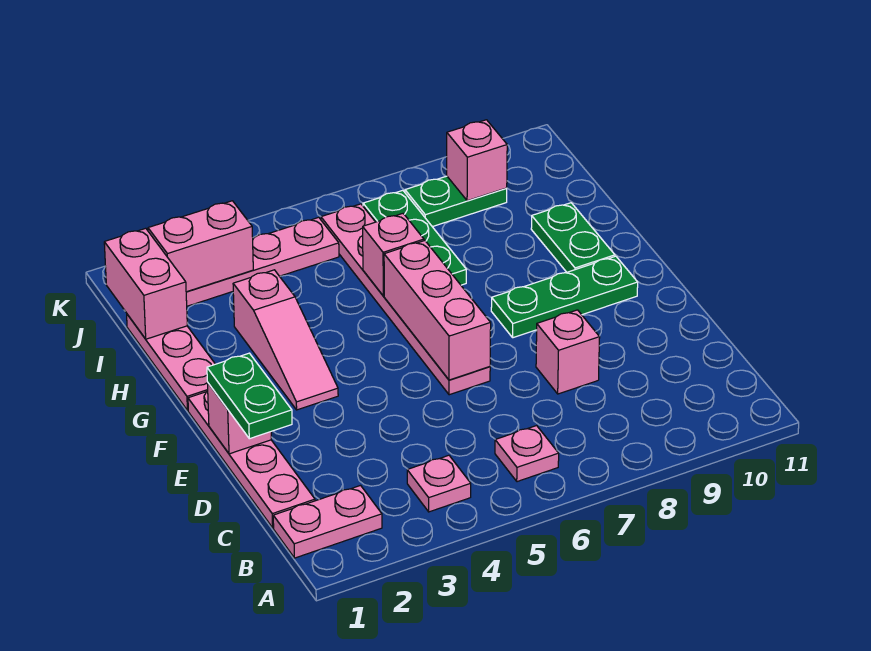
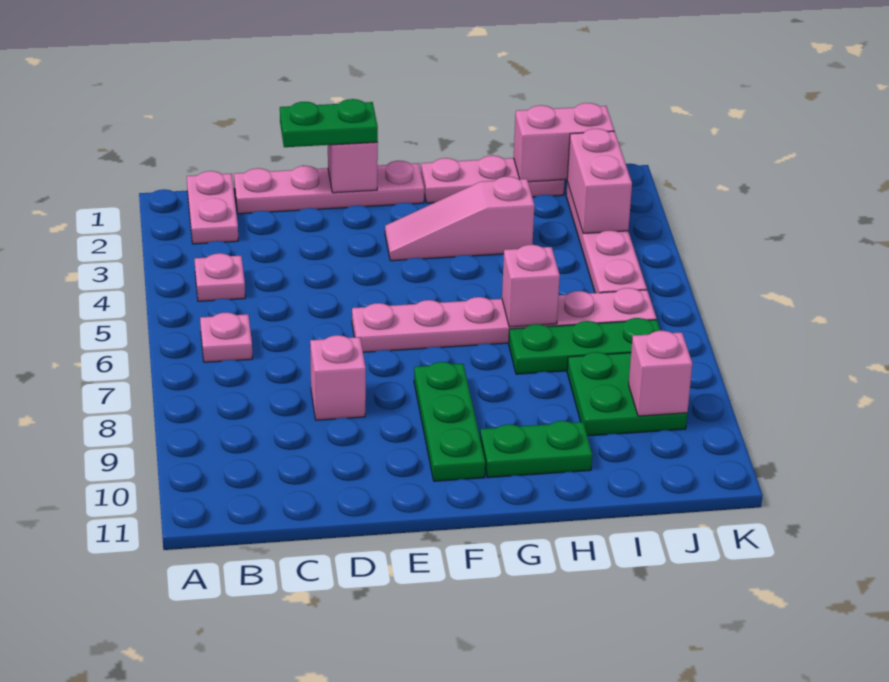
pink 1x3 brick [384,241,491,380] -> none
green 1x2 plate [405,176,507,227] -> green 2x2 plate [567,352,687,436]

